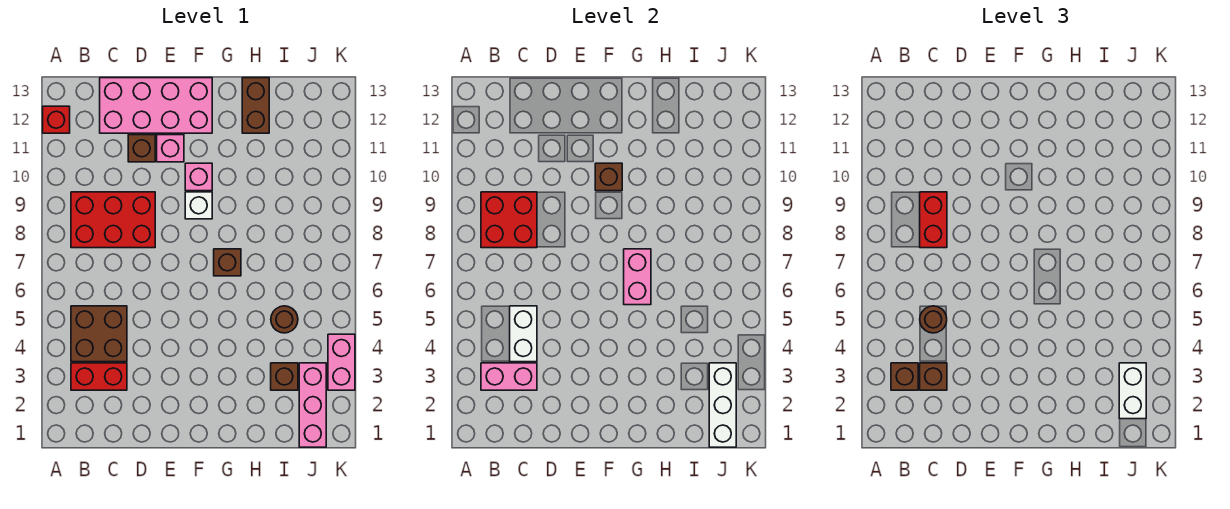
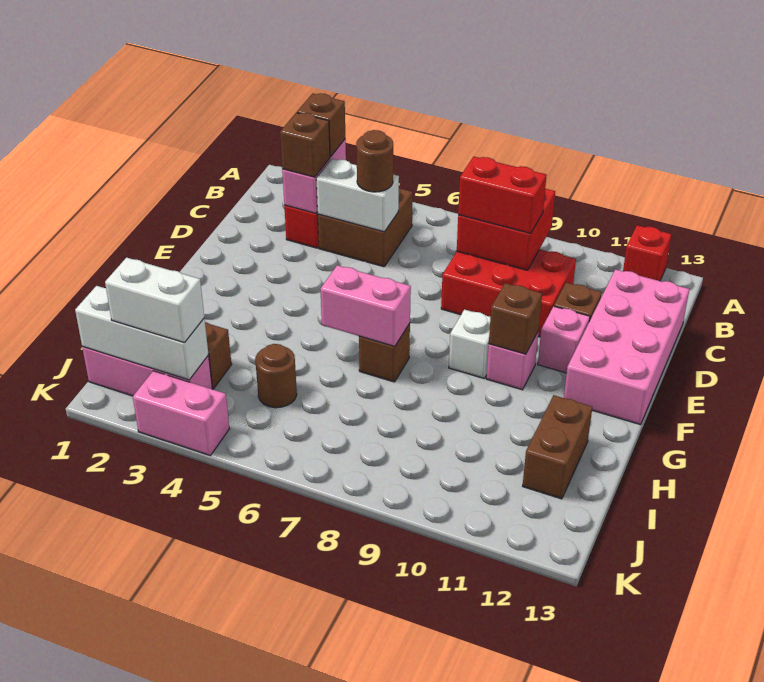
red 2x3 brick [71,192,155,248] -> red 2x3 brick turned to [441,249,576,337]
brown 1x2 brick [242,78,269,133] -> brown 1x2 brick turned to [523,395,592,499]

